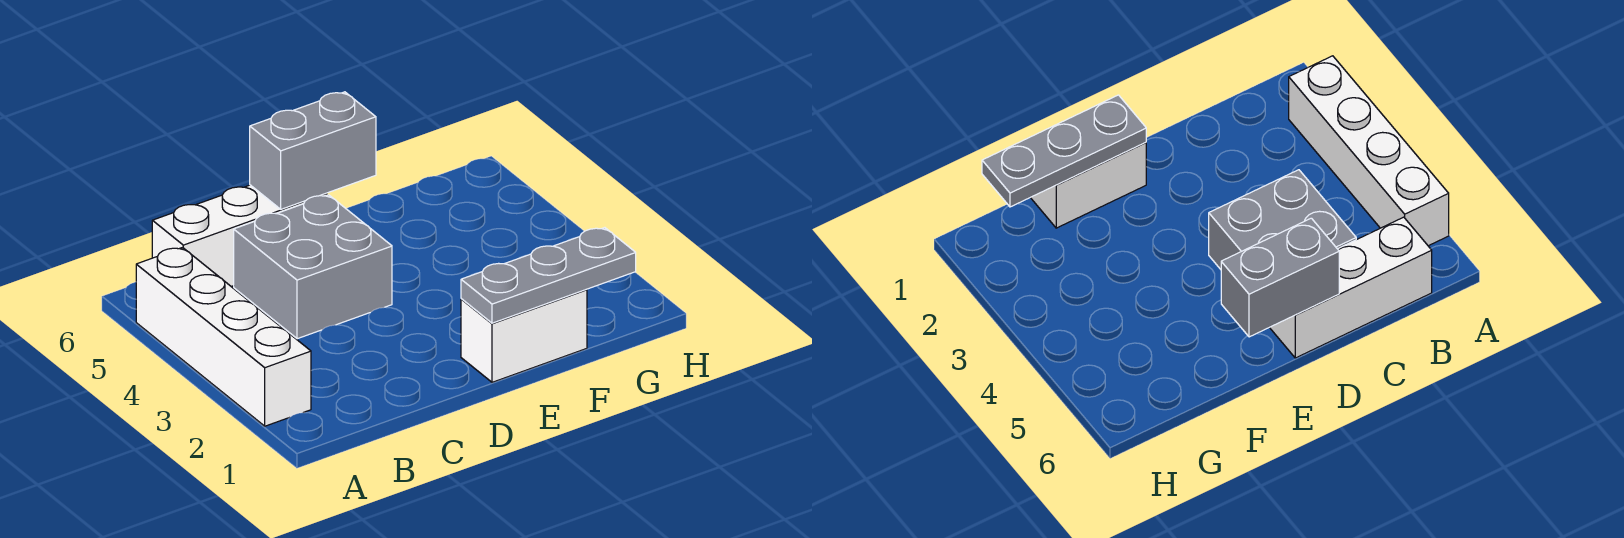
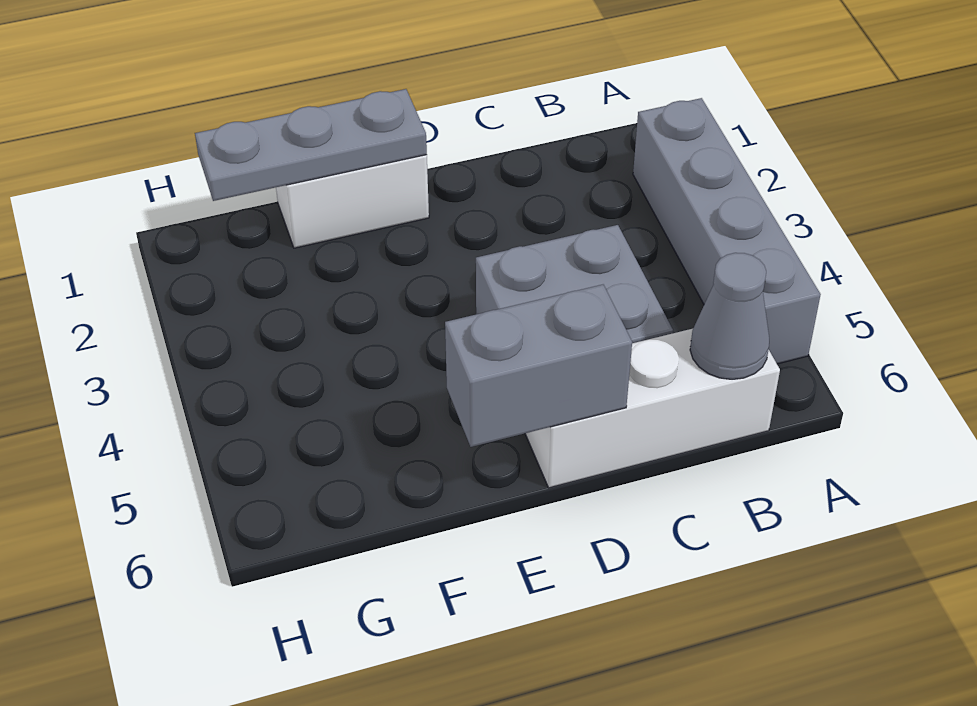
white 1x4 brick [136,248,311,426] -> grey 1x4 brick [633,98,821,364]
none -> grey 1x1 cone [690,253,769,379]

